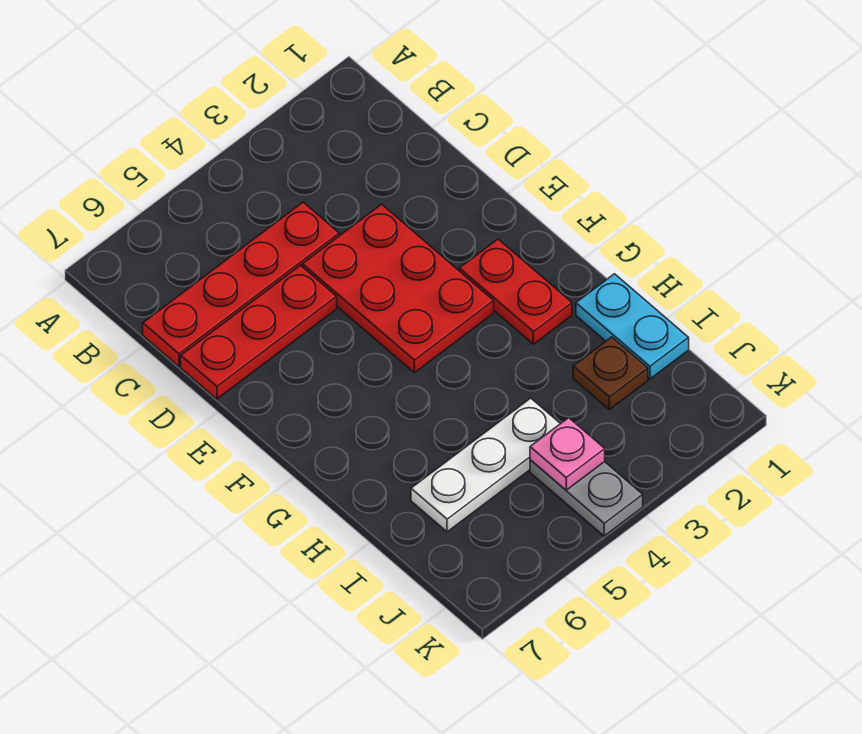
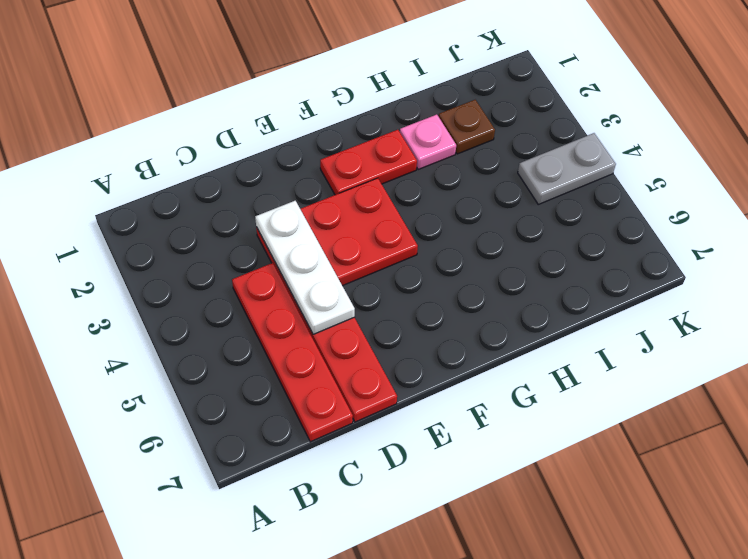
cyan 1x2 plate [576,274,689,379] -> none
white 1x3 plate [411,398,560,532] -> white 1x3 plate moved to [255,201,355,334]
pink 1x1 plate [530,418,605,490] -> pink 1x1 plate moved to [400,115,456,169]

